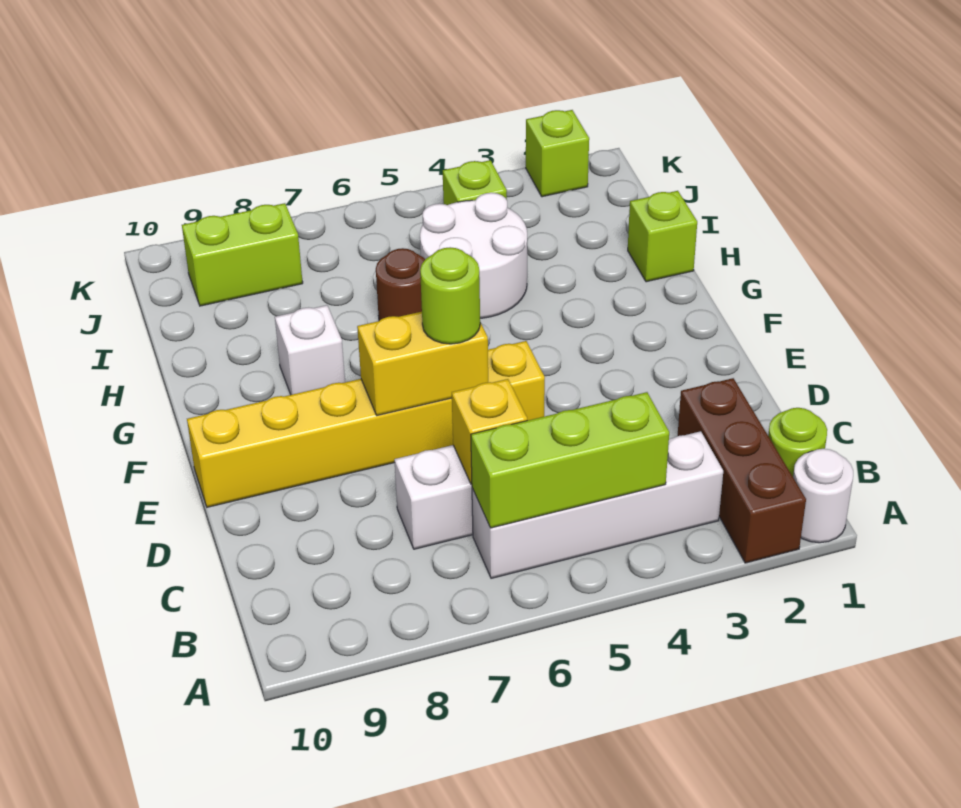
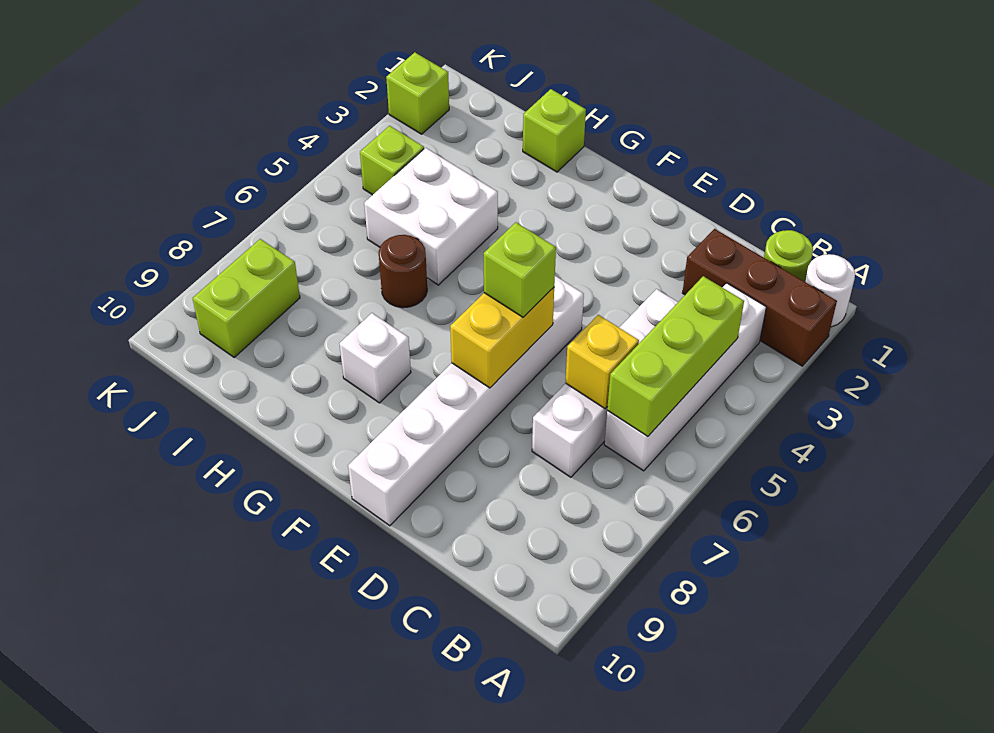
yellow 1x6 brick [187,341,545,507] -> white 1x6 brick [348,276,584,526]
lime 1x1 round brick [420,247,480,344] -> lime 1x1 brick [484,222,556,317]
white 2x2 round brick [420,193,527,318] -> white 2x2 brick [364,148,498,285]

